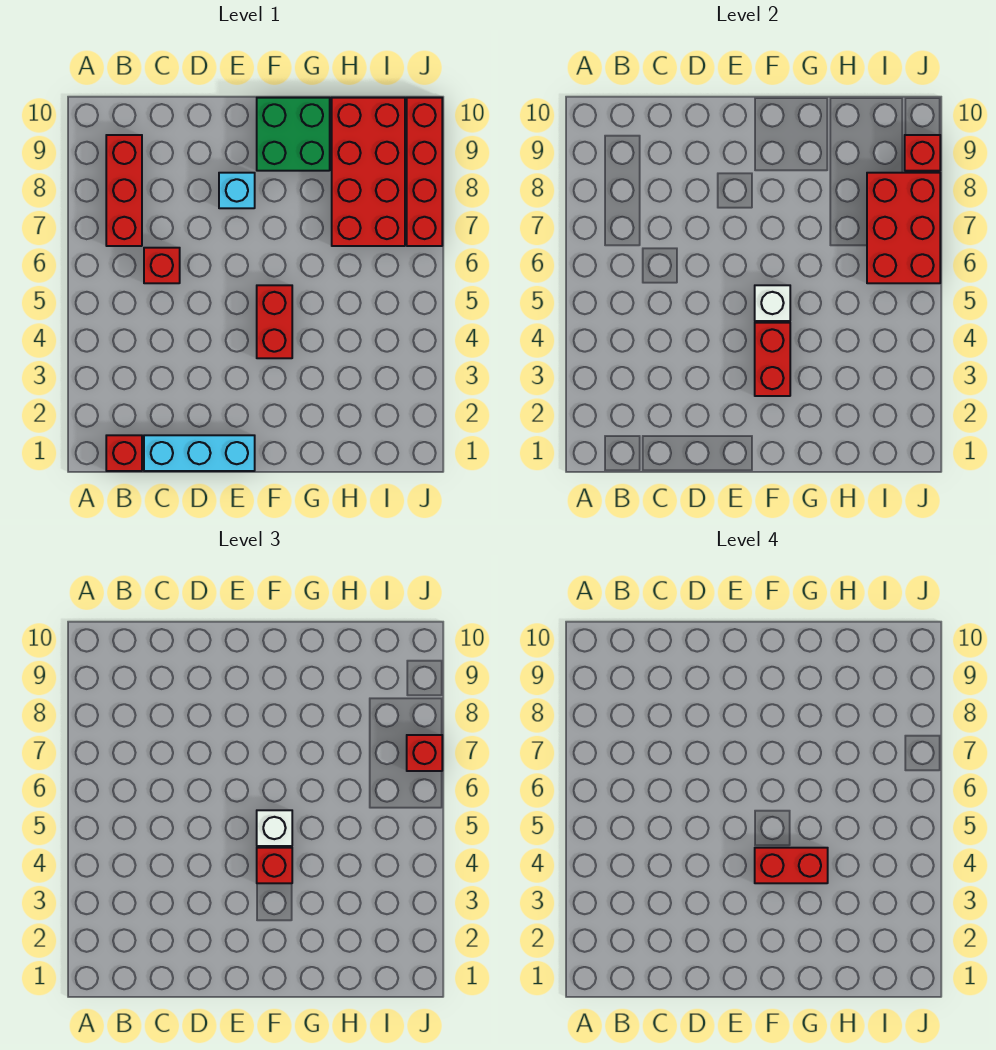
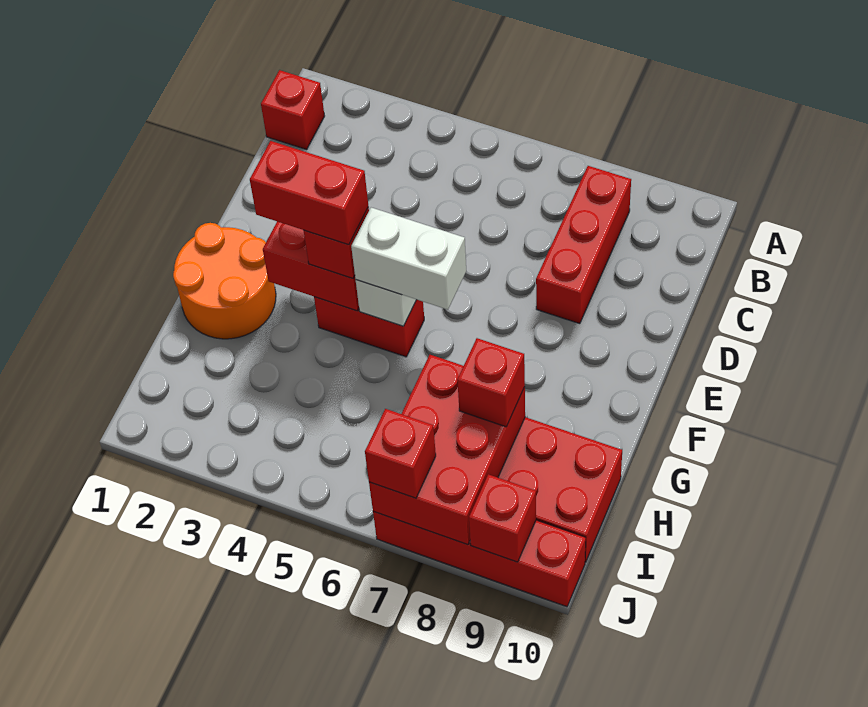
red 1x3 brick [106,135,142,246] -> red 1x3 brick turned to [536,166,631,324]
cyan 1x3 brick [144,435,255,471] -> none
red 1x1 brick [144,248,180,283] -> red 1x1 brick moved to [457,338,525,427]
cyan 1x1 brick [219,173,255,208] -> none
none -> orange 2x2 round brick [173,223,276,339]
red 1x2 brick [755,848,828,883] -> red 1x2 brick turned to [250,141,368,245]
white 1x1 brick [257,810,292,846] -> white 1x2 brick [351,208,466,310]
green 2x2 brick [257,98,330,171] -> none
red 2x3 brick [867,173,940,283] -> red 2x3 brick turned to [369,355,525,545]

